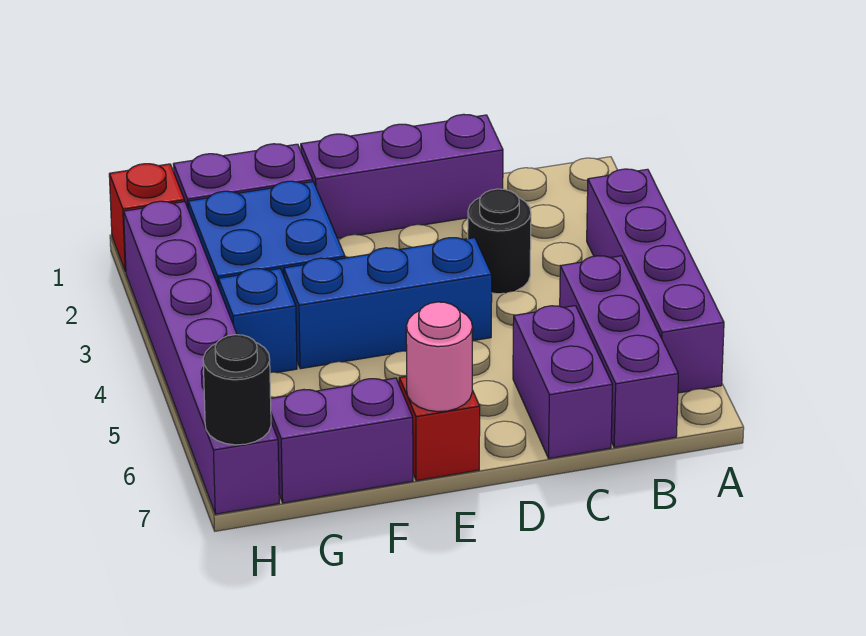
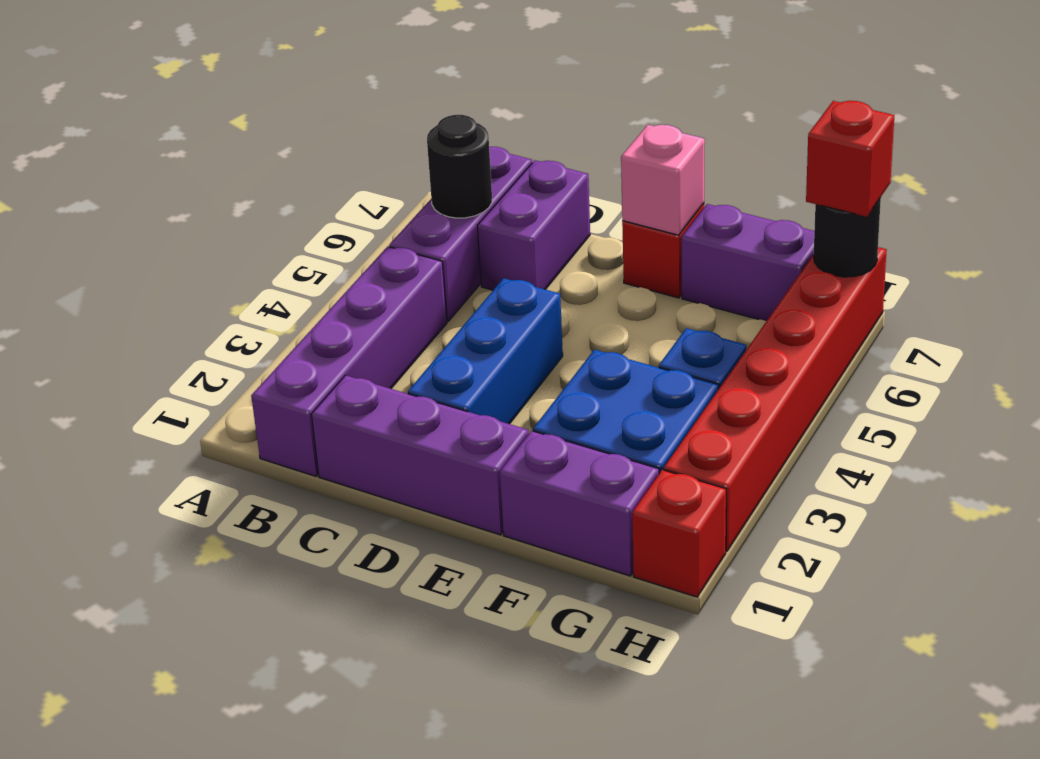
purple 1x4 brick [587,169,724,393] -> purple 1x4 brick moved to [251,246,447,476]
black 1x1 round brick [468,189,531,294] -> black 1x1 round brick moved to [427,115,492,218]
blue 1x3 brick [284,238,492,369] -> blue 1x3 brick turned to [408,278,563,424]
pink 1x1 round brick [406,302,473,412] -> pink 1x1 brick [621,125,705,235]
purple 1x6 brick [124,201,279,514] -> red 1x6 brick [664,247,887,551]
none -> red 1x1 brick [806,101,894,217]

